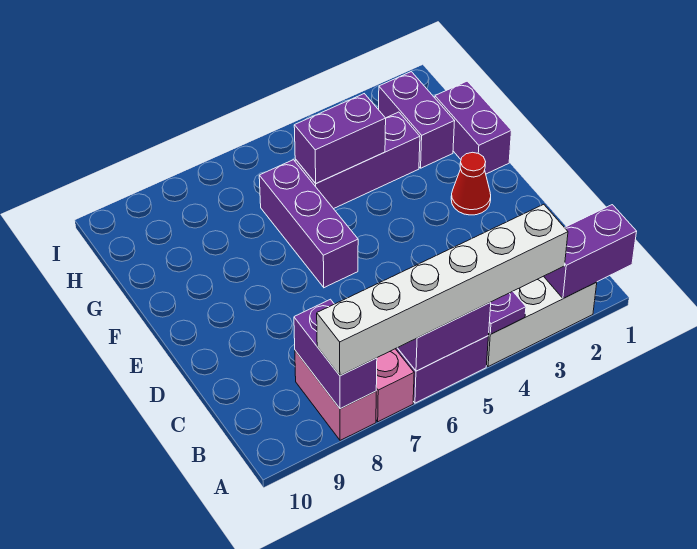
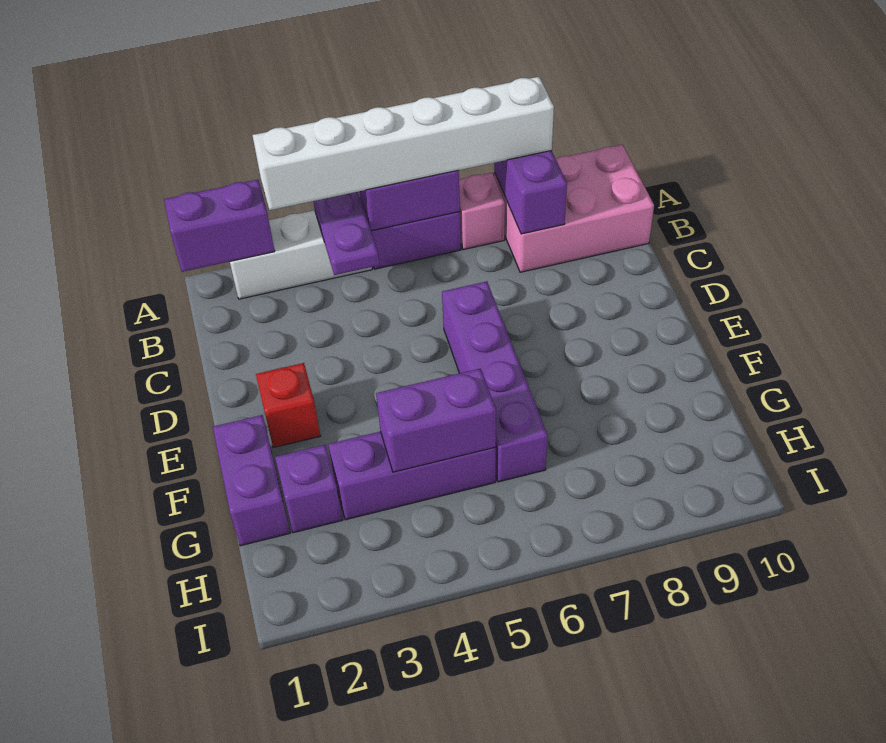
pink 1x2 brick [295,351,376,440] -> pink 2x3 brick [494,145,654,272]
red 1x1 cone [451,152,491,215] -> red 1x1 brick [256,363,320,448]
purple 1x3 brick [259,160,358,288] -> purple 1x4 brick [442,281,548,482]
purple 1x2 brick [379,72,455,168] -> purple 1x1 brick [275,445,342,533]

